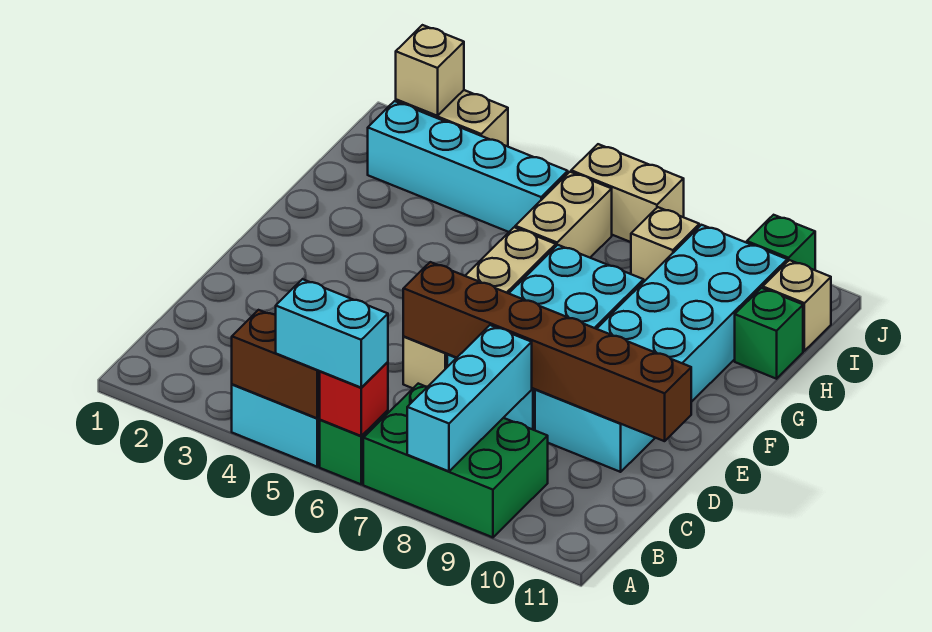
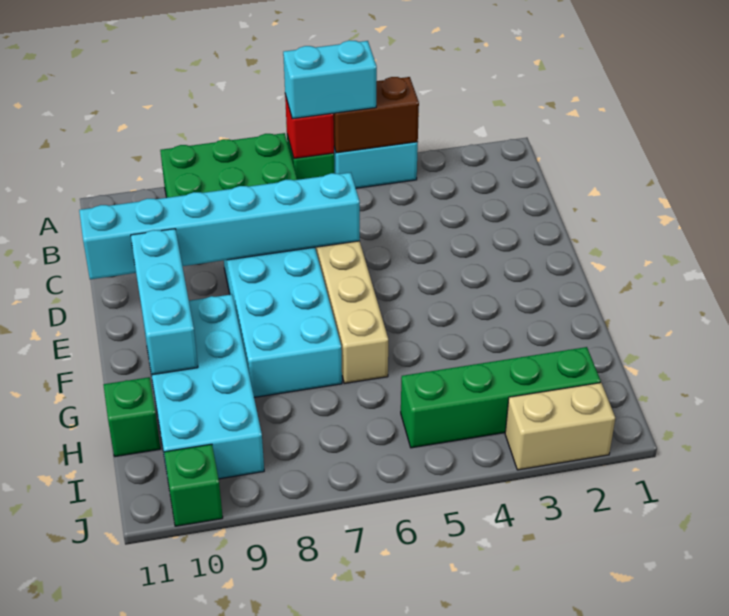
cyan 1x3 brick [407,325,532,471] -> cyan 1x3 brick moved to [131,229,198,375]
brown 1x6 brick [403,262,691,441] -> cyan 1x6 brick [79,173,360,279]
cyan 2x6 brick [535,225,787,472] -> cyan 2x4 brick [143,294,264,479]
tan 1x2 brick [515,172,612,258] -> none
cyan 1x4 brick [368,101,568,232] -> green 1x4 brick [401,347,601,448]
tan 1x1 brick [631,207,699,281] -> none
tan 1x1 brick [763,260,831,351] -> none
tan 1x1 brick [396,25,464,116] -> none
tan 1x2 brick [571,144,684,242] -> none

